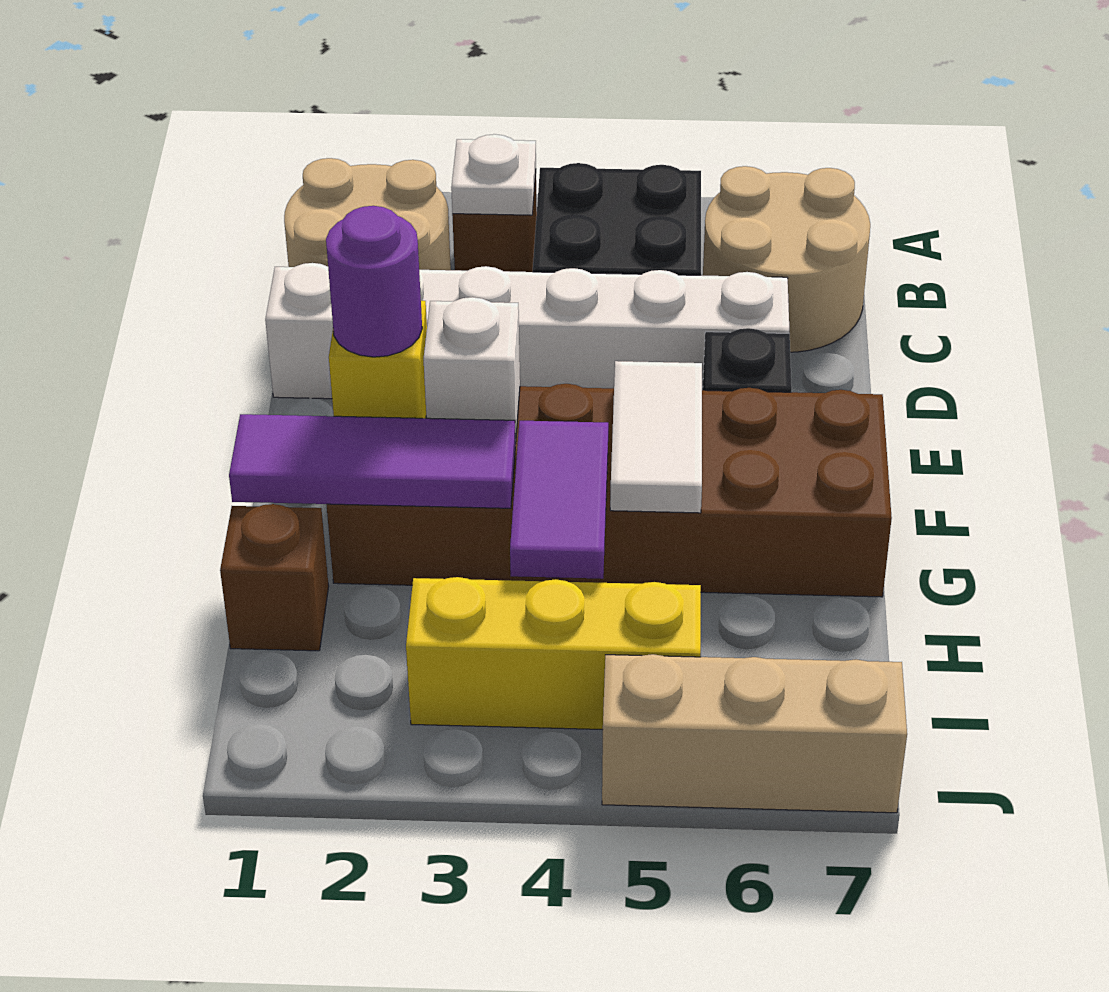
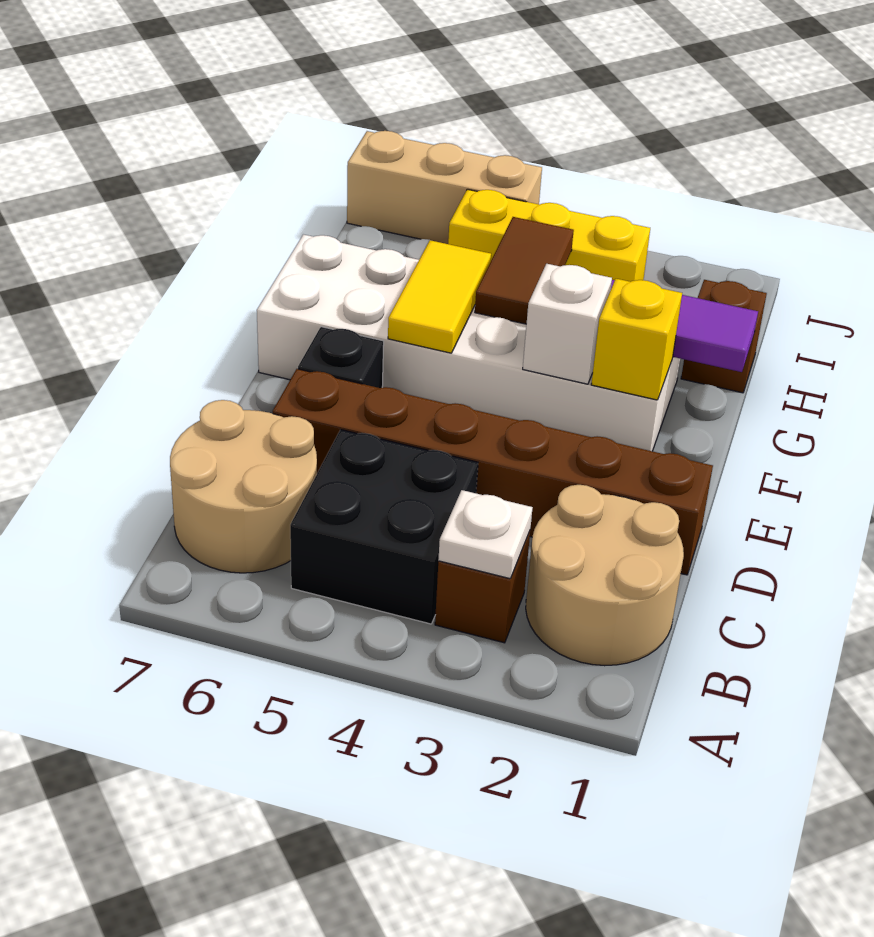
white 1x6 brick [265,263,789,399] -> brown 1x6 brick [273,369,713,575]
brown 2x6 brick [327,384,892,597] -> white 2x6 brick [257,234,680,451]
purple 1x1 round brick [326,206,422,357] -> none
white 1x2 tile [610,361,702,513] -> yellow 1x2 tile [388,240,491,353]
purple 1x2 tile [510,421,608,579] -> brown 1x2 tile [475,217,574,324]

